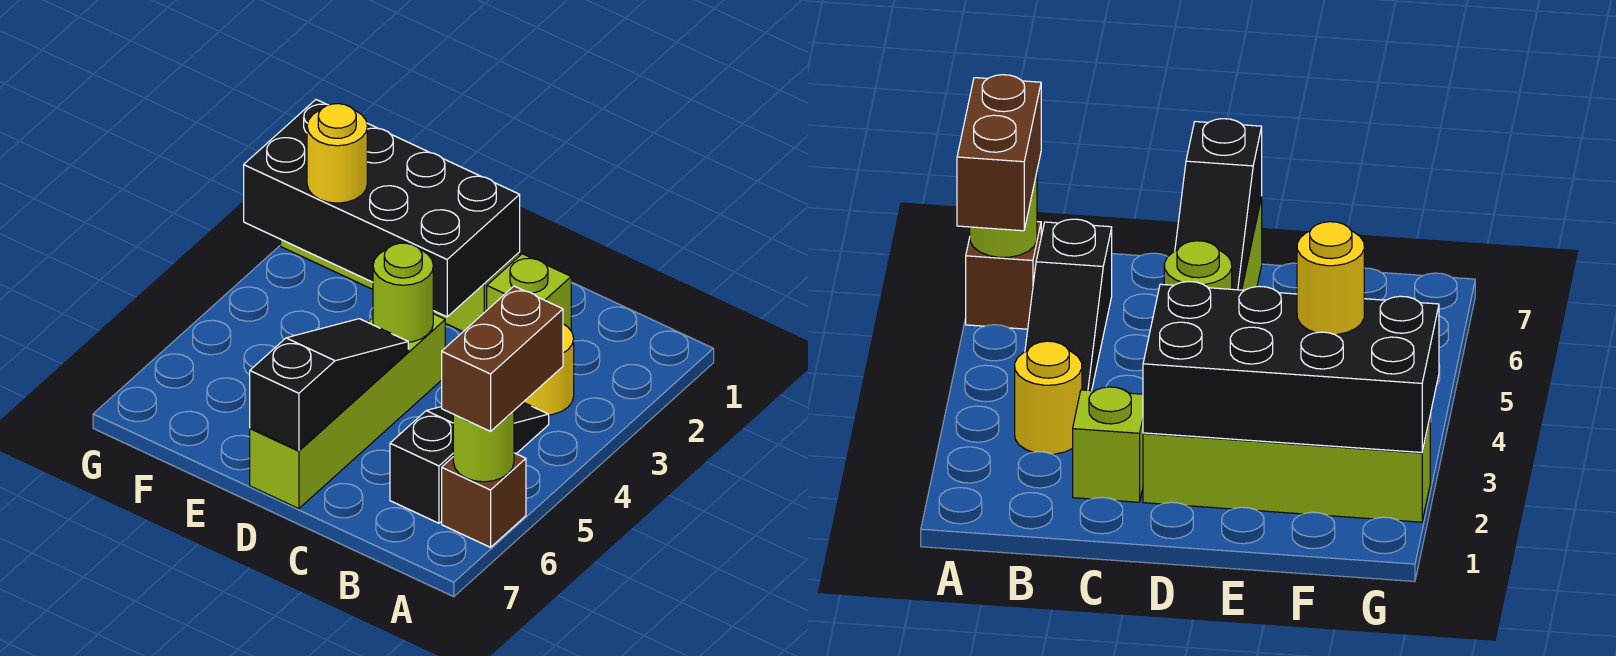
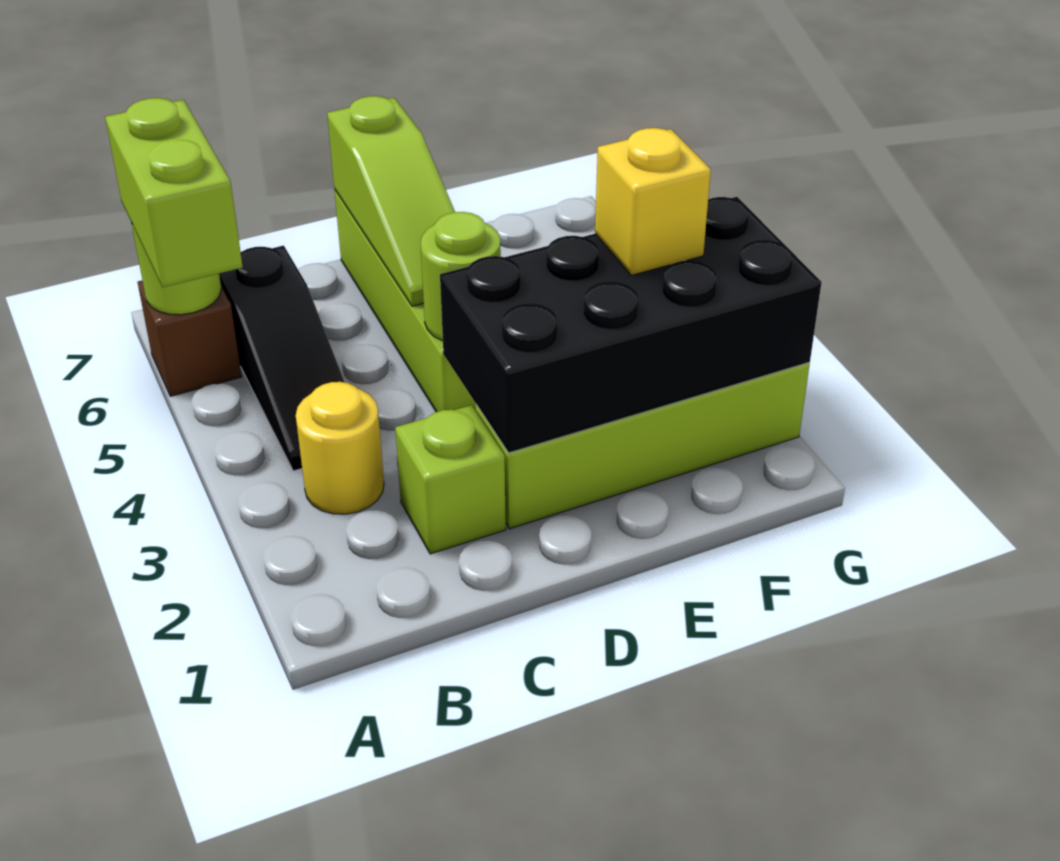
brown 1x2 brick [442,286,563,431] -> lime 1x2 brick [105,98,243,287]
black 1x3 slope [250,319,408,451] -> lime 1x3 slope [327,96,455,306]
yellow 1x1 round brick [307,104,367,203] -> yellow 1x1 brick [595,128,711,275]

